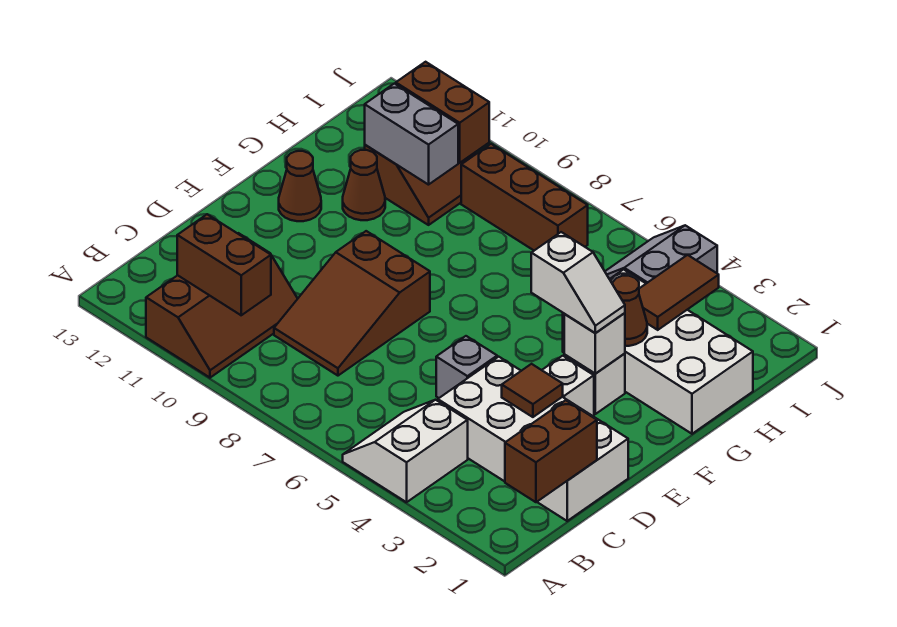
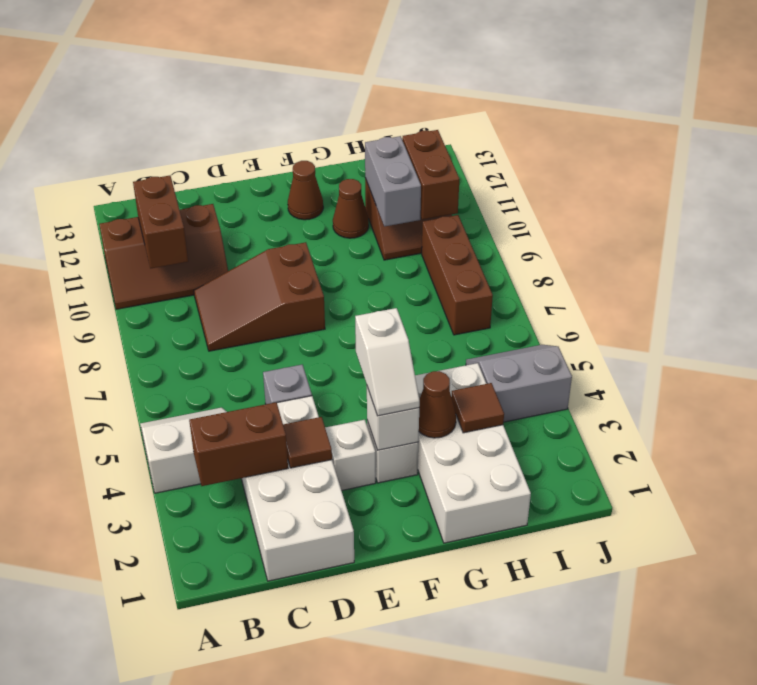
brown 1x2 brick [505,400,597,502] -> brown 1x2 brick moved to [189,402,288,486]
brown 1x2 tile [639,255,719,330] -> brown 1x1 tile [451,383,504,433]

